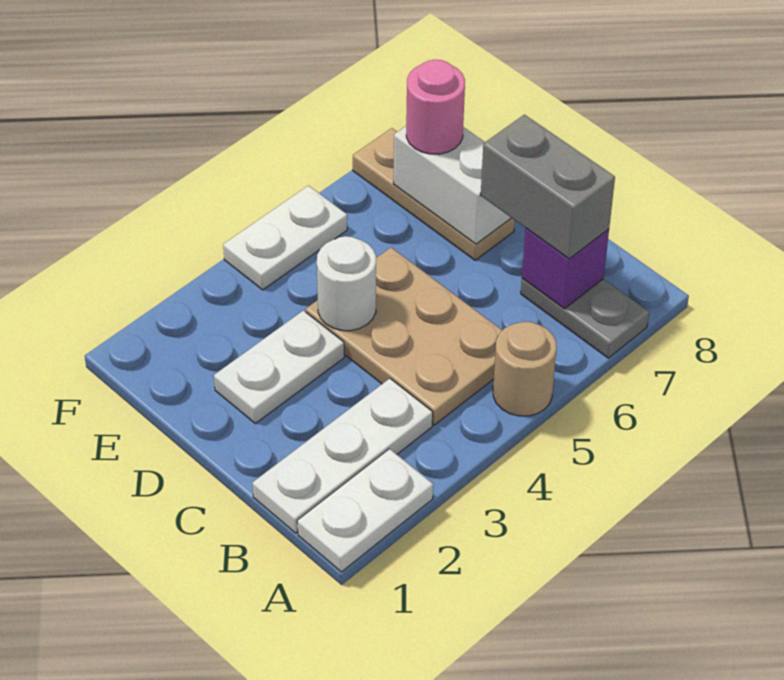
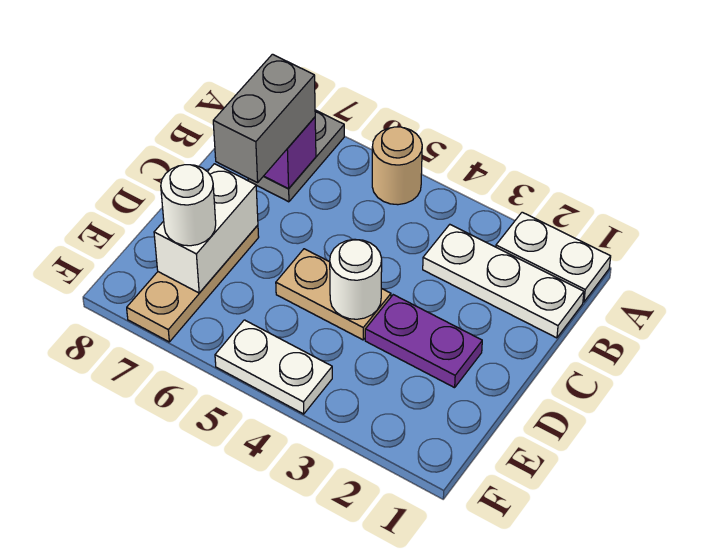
tan 2x3 plate [306,247,502,425] -> tan 1x2 plate [276,249,391,340]
white 1x2 plate [214,311,344,423] -> purple 1x2 plate [365,295,482,388]
pink 1x1 round brick [406,60,465,154] -> white 1x1 round brick [161,165,216,246]

